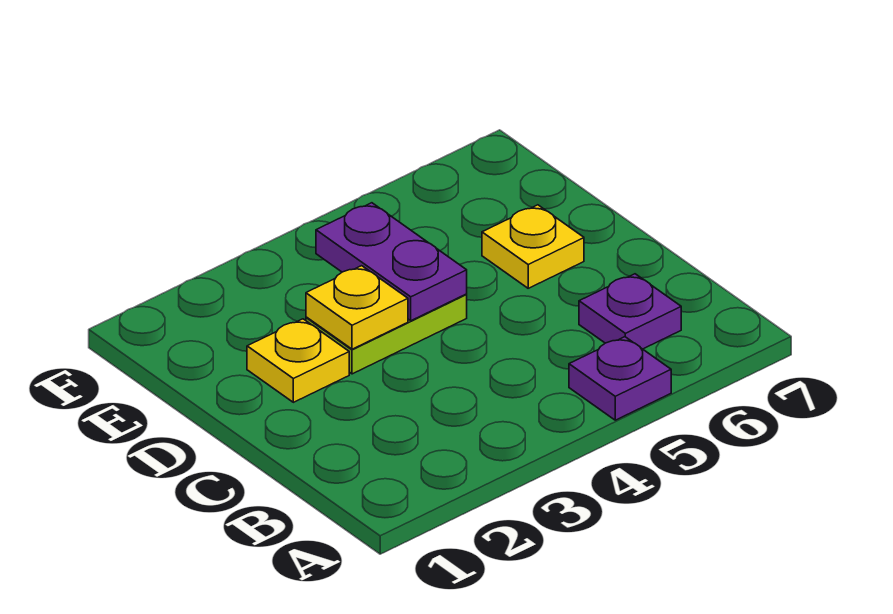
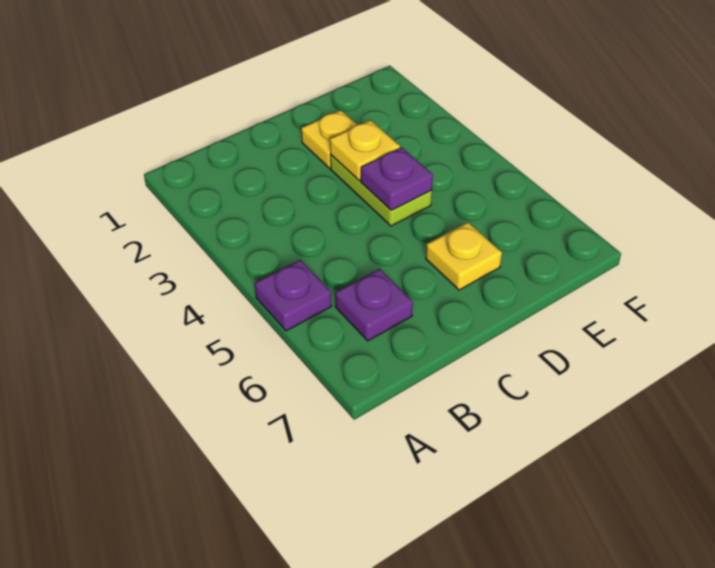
purple 1x2 plate [316,203,467,321] -> purple 1x1 plate [361,147,433,210]

